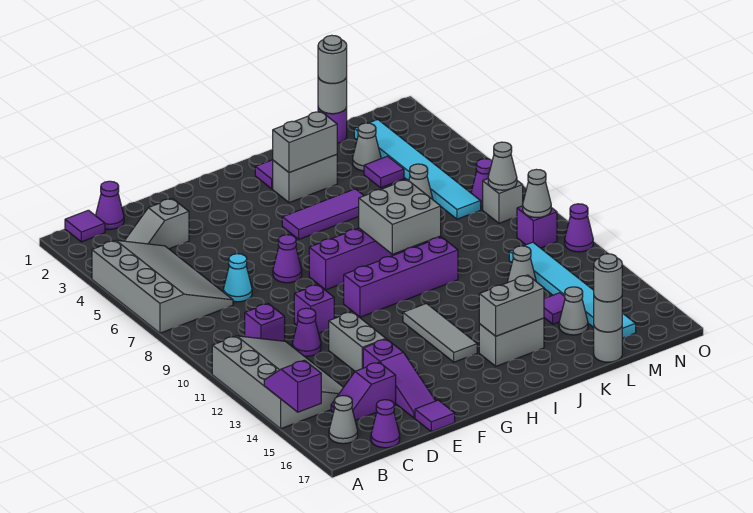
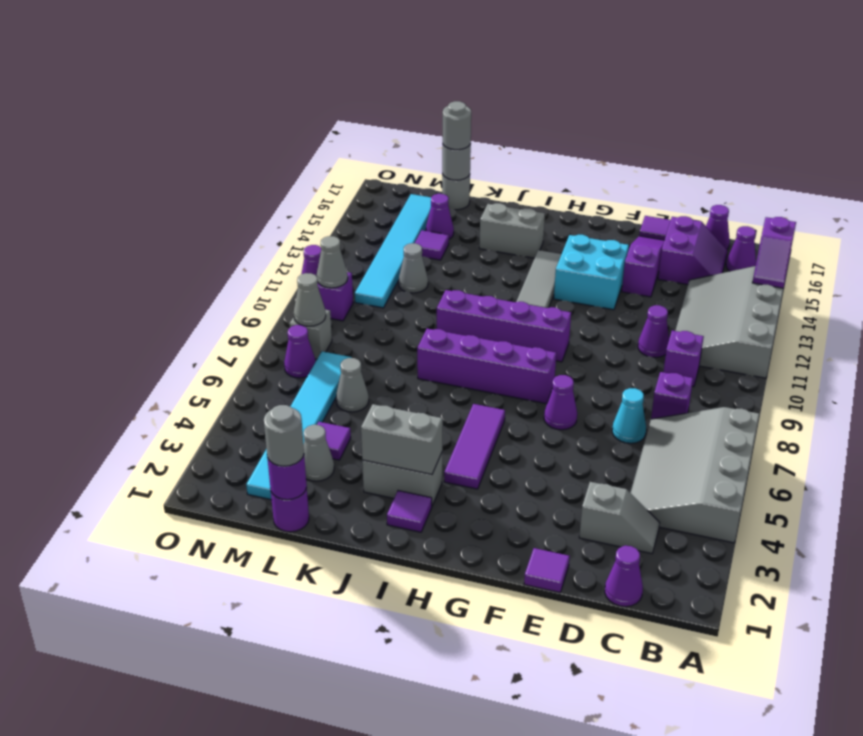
purple 1x1 tile [65,210,105,242] -> purple 1x1 tile moved to [524,548,570,593]
grey 1x1 cone [329,396,358,444] -> purple 1x1 cone [726,226,756,271]
purple 1x2 slope [331,362,396,420] -> purple 2x2 slope [658,216,727,285]
purple 1x1 brick [294,285,334,333] -> purple 1x1 brick moved to [651,372,693,419]
grey 1x2 brick [329,312,386,371] -> none
none -> cyan 2x2 brick [554,235,629,310]
purple 1x3 tile [282,189,364,239] -> purple 1x3 tile turned to [444,404,505,489]
grey 2x2 brick [359,180,441,254] -> none
grey 1x2 brick [479,275,544,336] -> none
grey 1x1 round brick [318,77,347,114] -> purple 1x1 round brick [267,455,307,500]
grey 1x1 cone [559,287,588,335] -> purple 1x1 cone [425,194,454,239]

